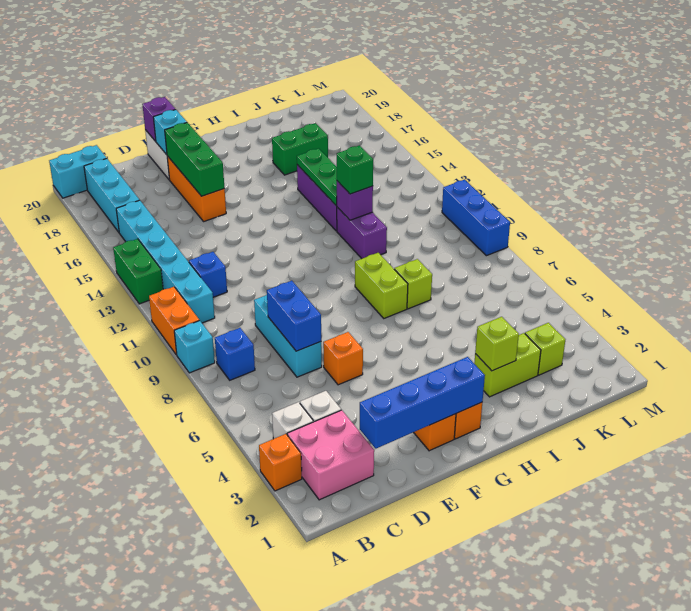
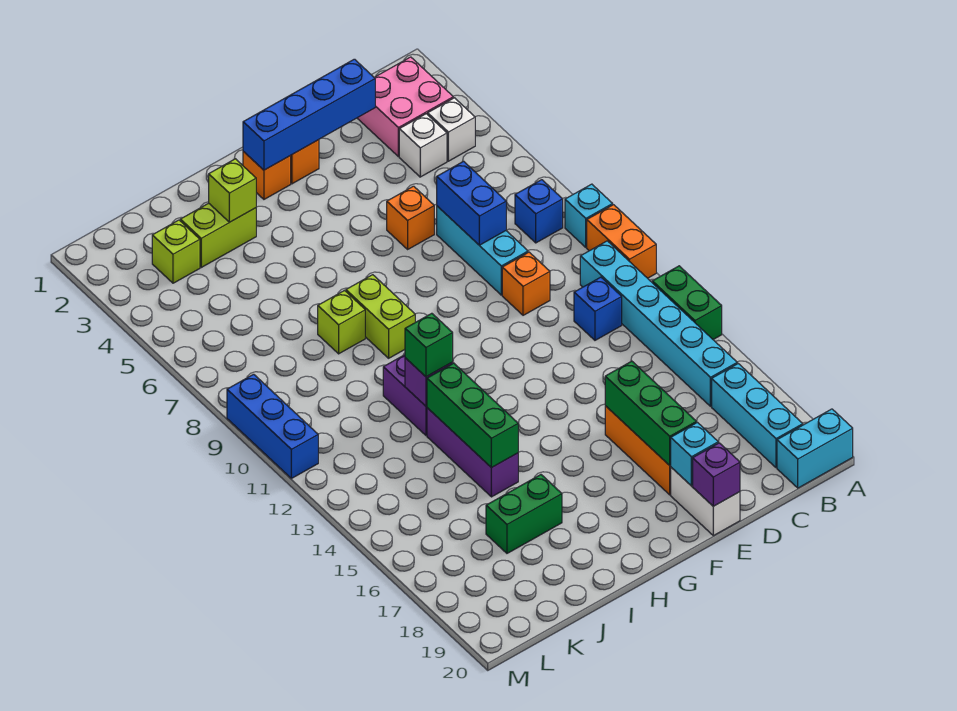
orange 1x1 brick [259,434,302,491] -> orange 1x1 brick moved to [502,252,550,315]
green 1x3 plate [297,149,337,206] -> green 1x3 brick [427,363,518,468]

